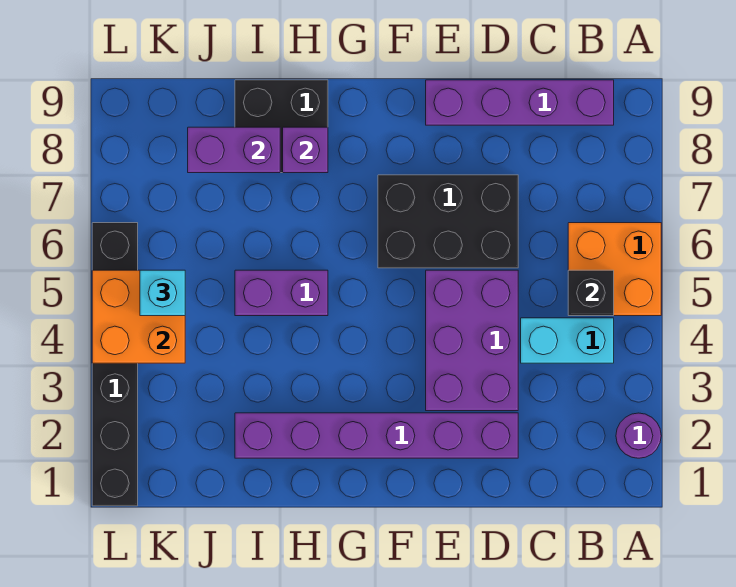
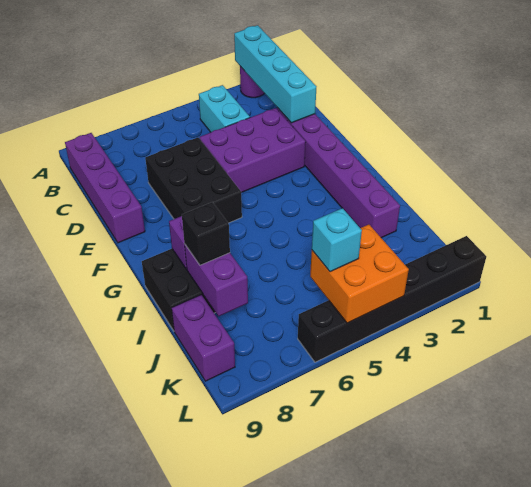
none -> cyan 1x4 brick [234,25,316,123]
orange 2x2 brick [568,223,661,316] -> none
black 1x1 brick [568,270,614,316] -> black 1x1 brick moved to [182,202,230,265]
purple 1x2 brick [235,270,328,316] -> purple 1x2 brick moved to [172,295,235,381]

